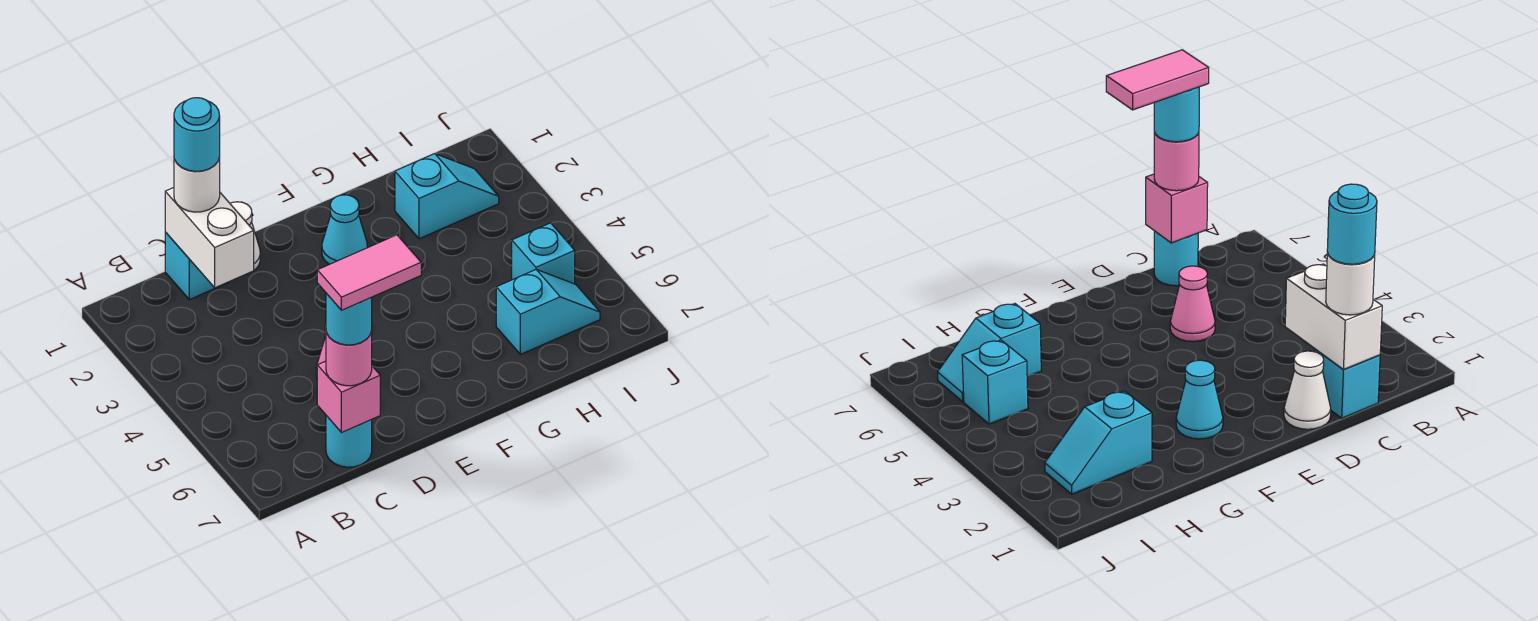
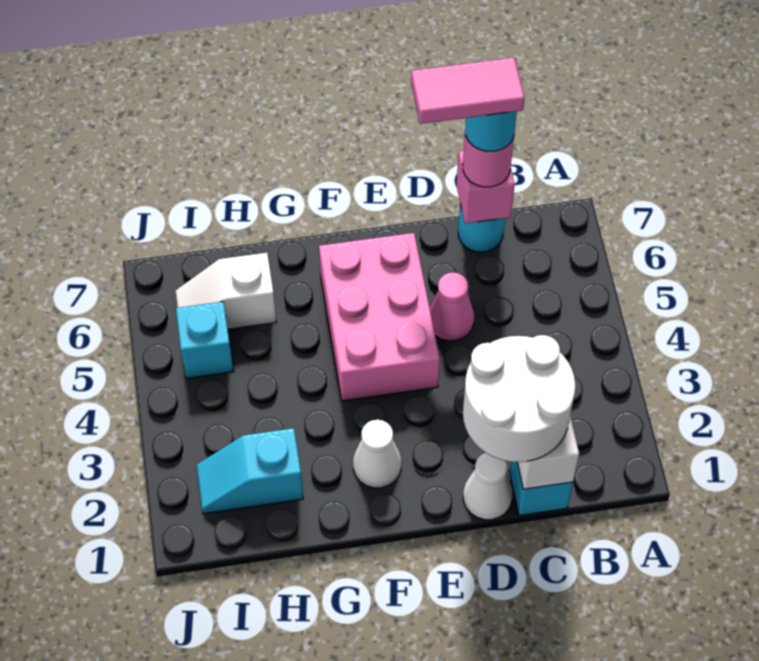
white 1x1 round brick [174,157,220,212] -> white 2x2 round brick [463,335,575,462]
cyan 1x1 round brick [174,98,220,171] -> none
none -> pink 2x3 brick [319,233,440,401]
cyan 1x1 cone [322,195,367,264] -> white 1x1 cone [353,420,402,488]
cyan 1x2 slope [496,270,600,355] -> white 1x2 slope [176,253,276,329]

